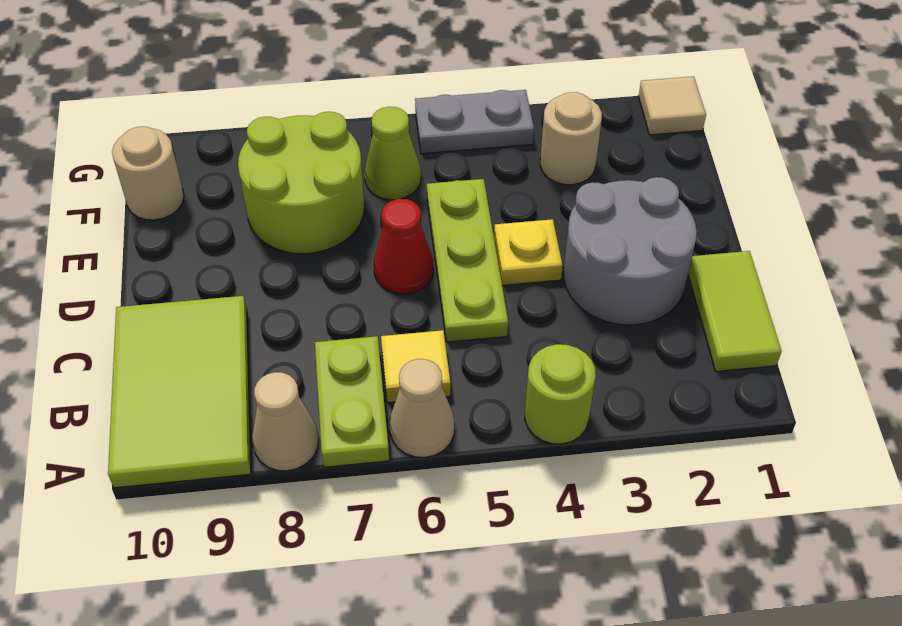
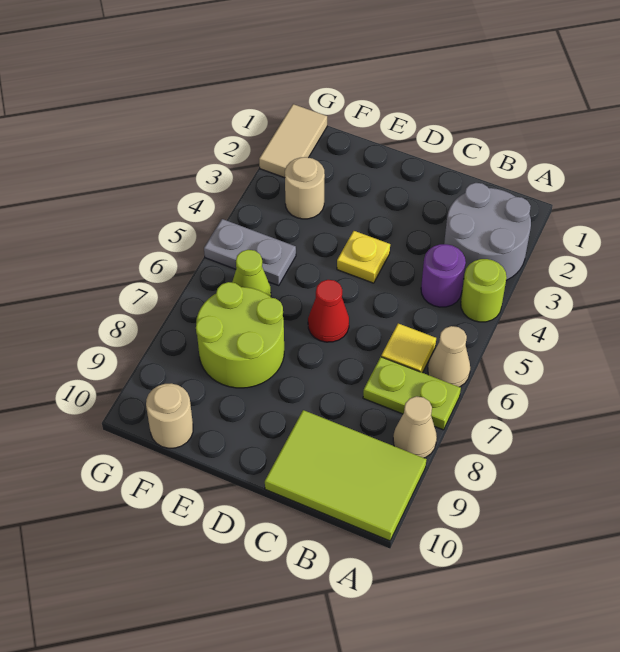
lime 1x2 tile [688,251,782,371] -> none
none -> purple 1x1 round brick [421,244,466,307]
grey 2x2 round brick [563,177,697,325] -> grey 2x2 round brick moved to [444,183,531,280]
lime 1x3 plate [427,179,508,342] -> none
tan 1x1 tile [639,76,706,135] -> tan 1x2 tile [259,104,327,178]
grey 1x2 plate [415,90,534,154] -> grey 1x2 plate turned to [204,219,296,285]

